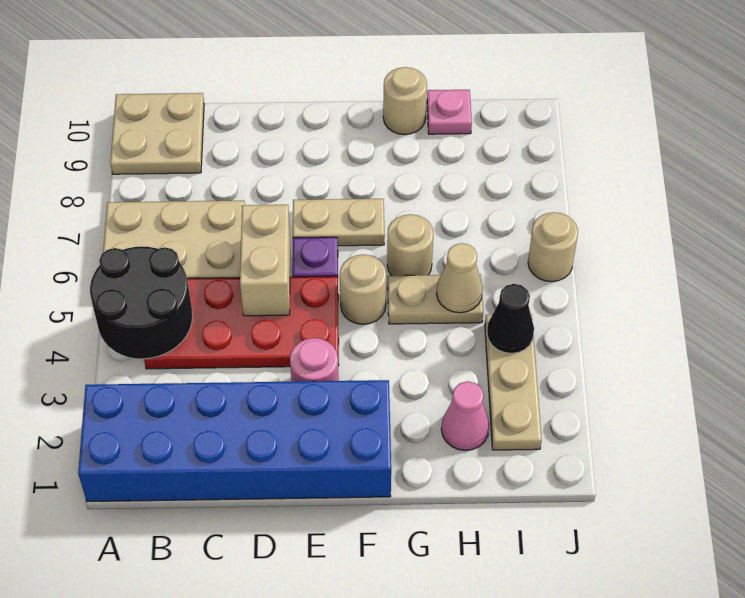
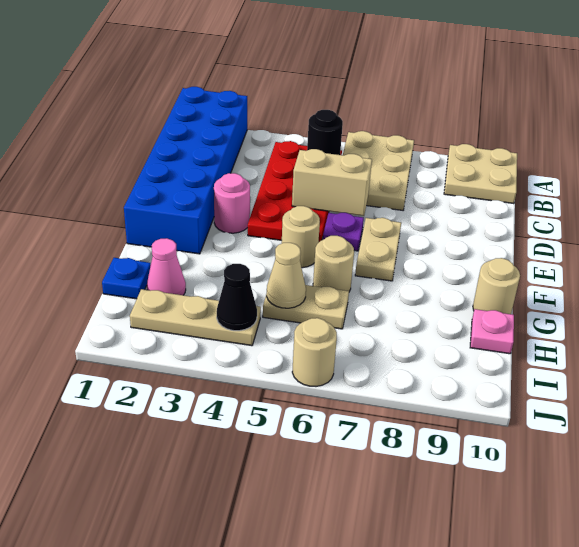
black 2x2 round brick [90,246,193,359] -> black 1x1 round brick [307,110,343,155]
tan 1x2 plate [388,274,483,324] -> tan 1x2 plate turned to [263,285,349,329]
none -> blue 1x1 plate [102,258,151,299]

